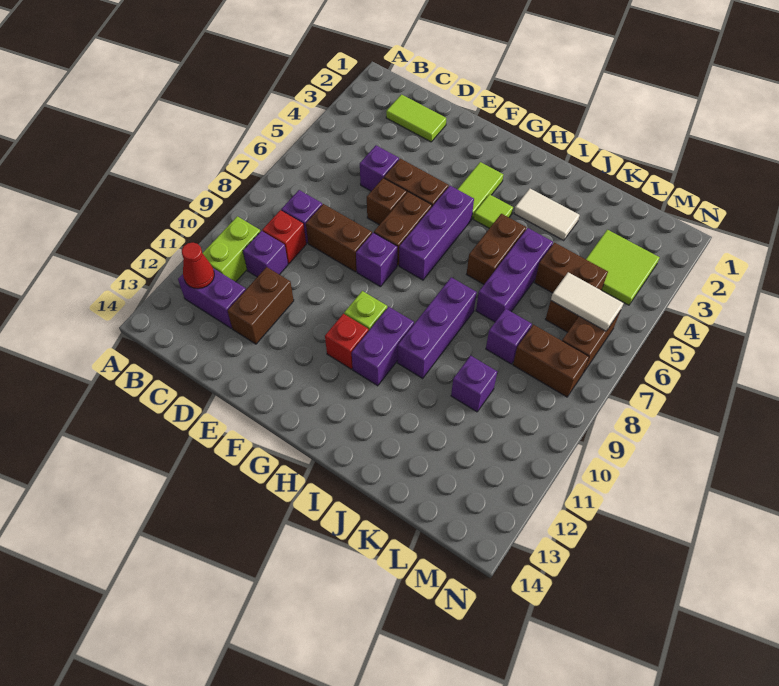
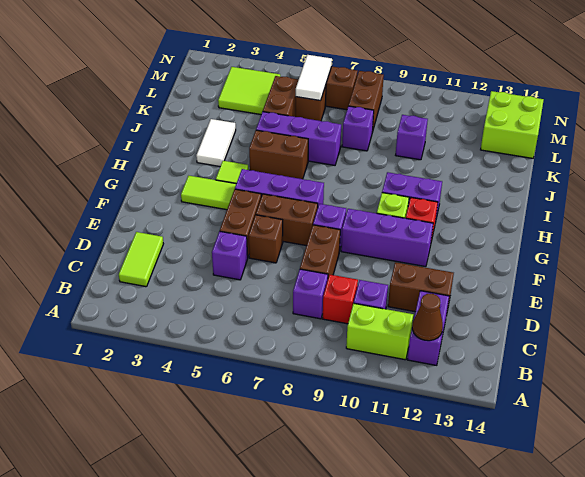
red 1x1 cone [182,243,214,289] -> brown 1x1 cone [412,294,443,341]
purple 1x3 brick [397,277,477,378] -> purple 1x3 brick moved to [341,209,433,267]
none -> lime 2x2 brick [481,91,544,158]

